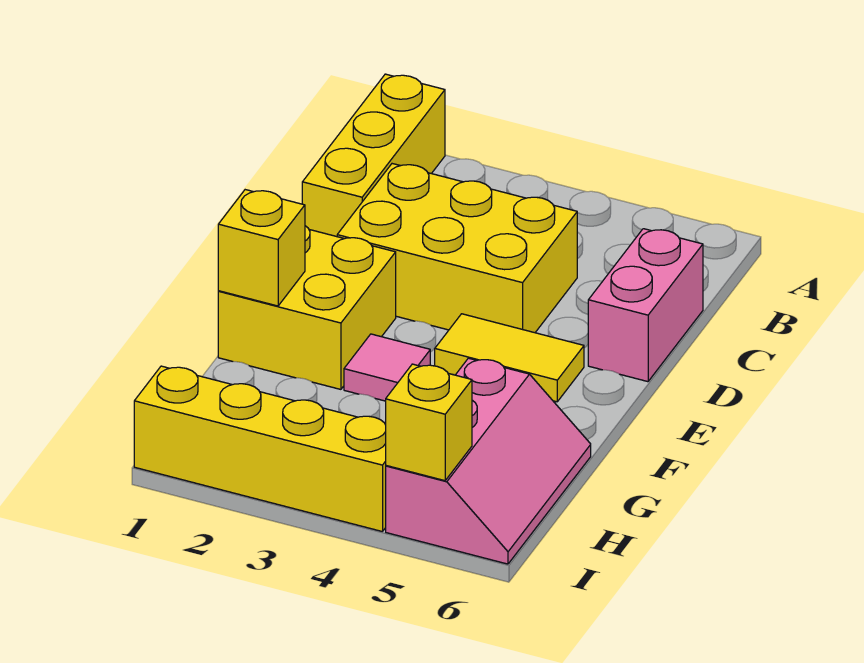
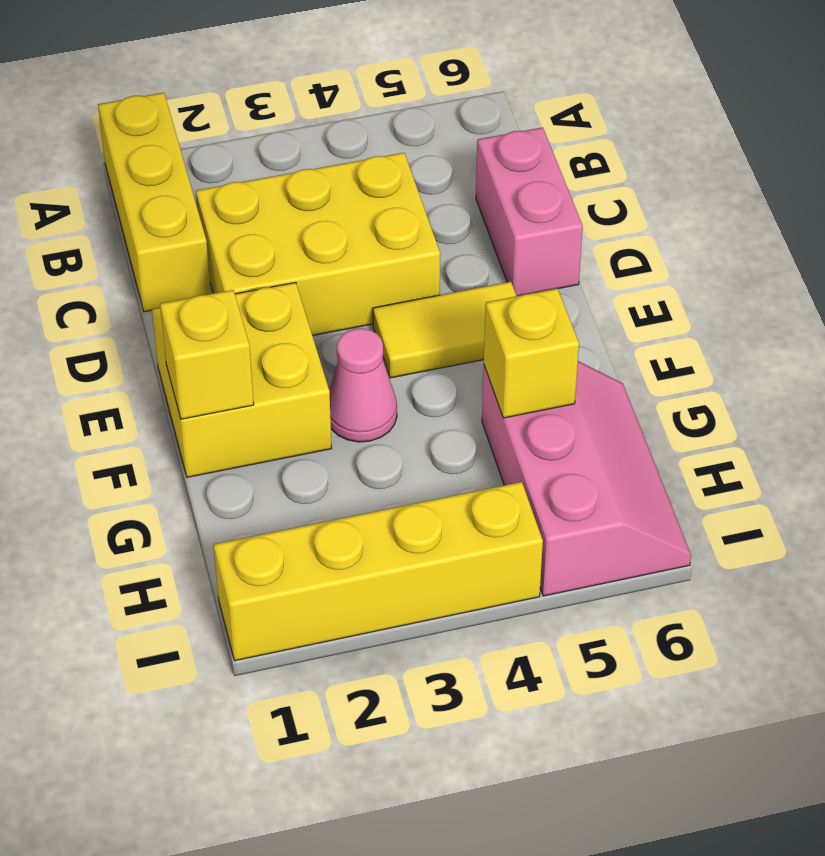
pink 1x1 tile [344,334,430,401] -> pink 1x1 cone [329,328,397,442]
yellow 1x1 brick [385,364,472,481] -> yellow 1x1 brick moved to [484,289,579,418]

